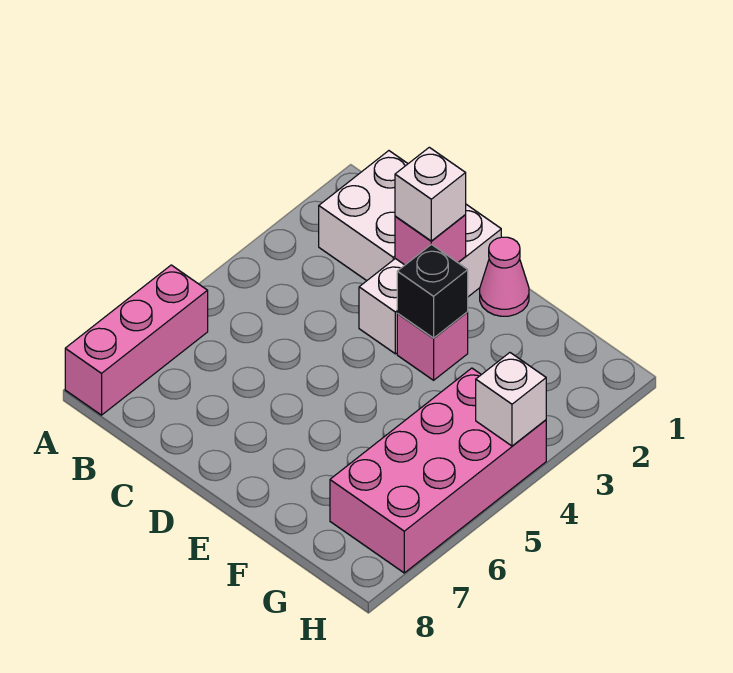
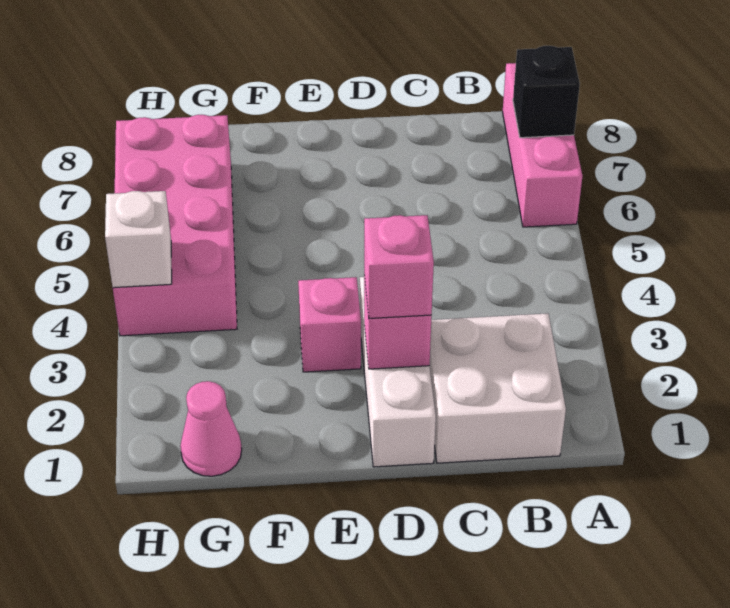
white 1x1 brick [395,147,466,241] -> pink 1x1 brick [364,215,434,318]
pink 1x1 cone [480,237,529,316] -> pink 1x1 cone moved to [180,381,242,476]
black 1x1 brick [397,244,468,338] -> black 1x1 brick moved to [513,46,580,138]

